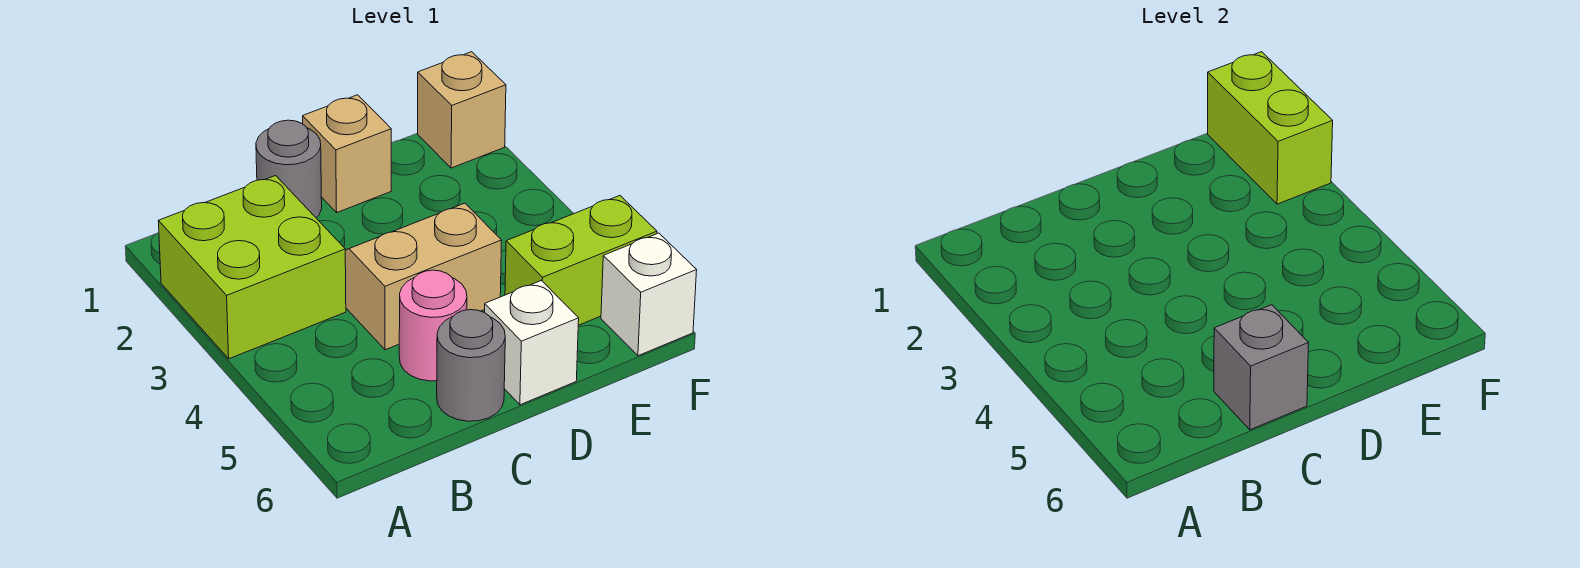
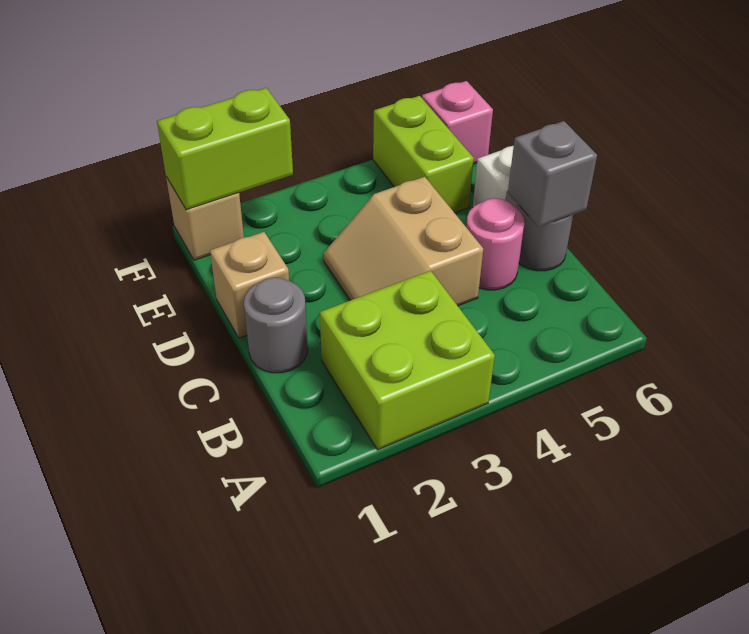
white 1x1 brick [601,233,697,356] -> pink 1x1 brick [422,81,493,164]

